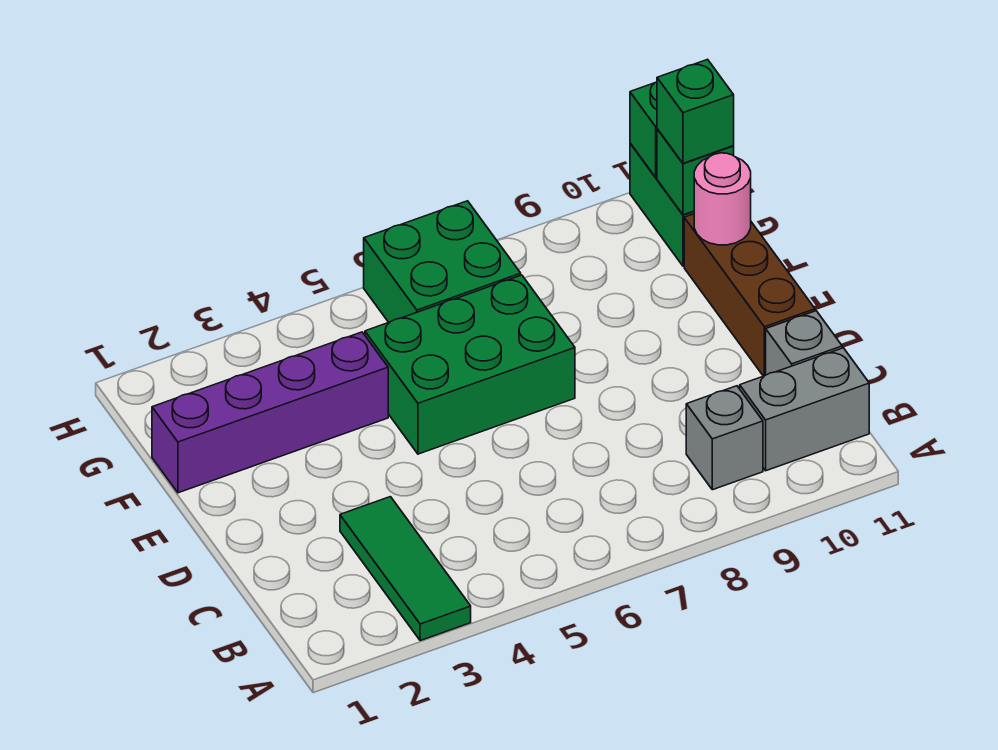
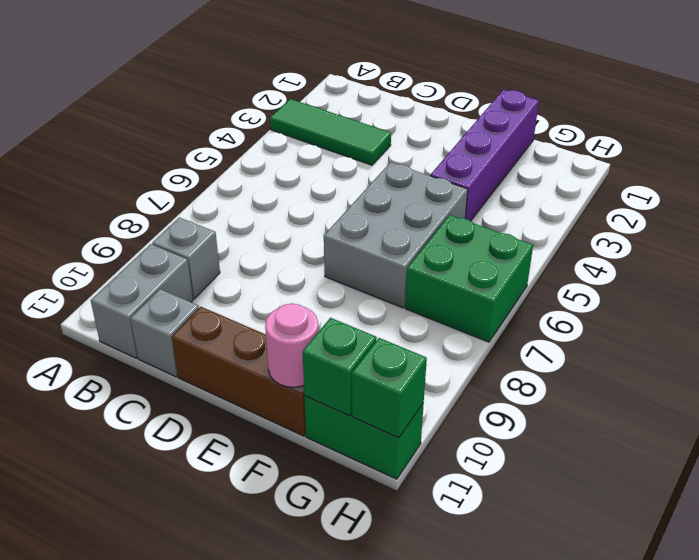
green 2x3 brick [365,275,575,454] -> grey 2x3 brick [324,162,468,308]
green 1x1 brick [657,59,734,163] -> none

